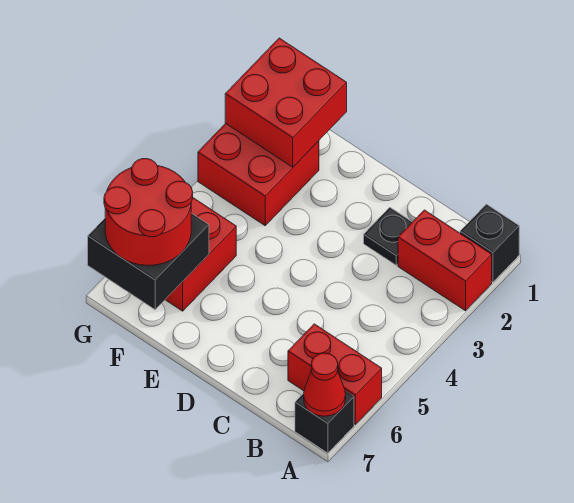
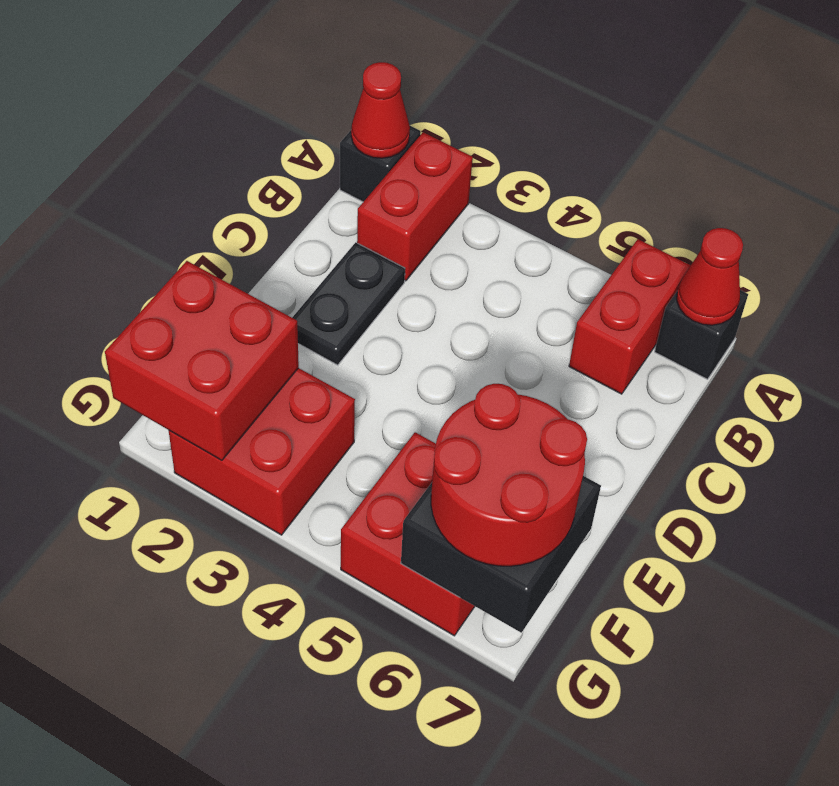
none -> red 1x1 cone [351,62,410,158]
black 1x1 plate [364,207,412,265] -> black 1x2 plate [292,242,405,365]

